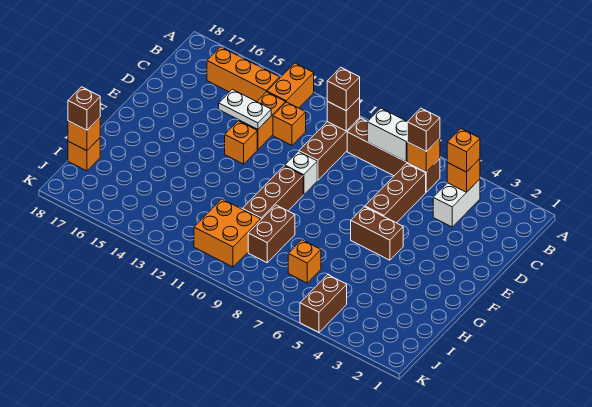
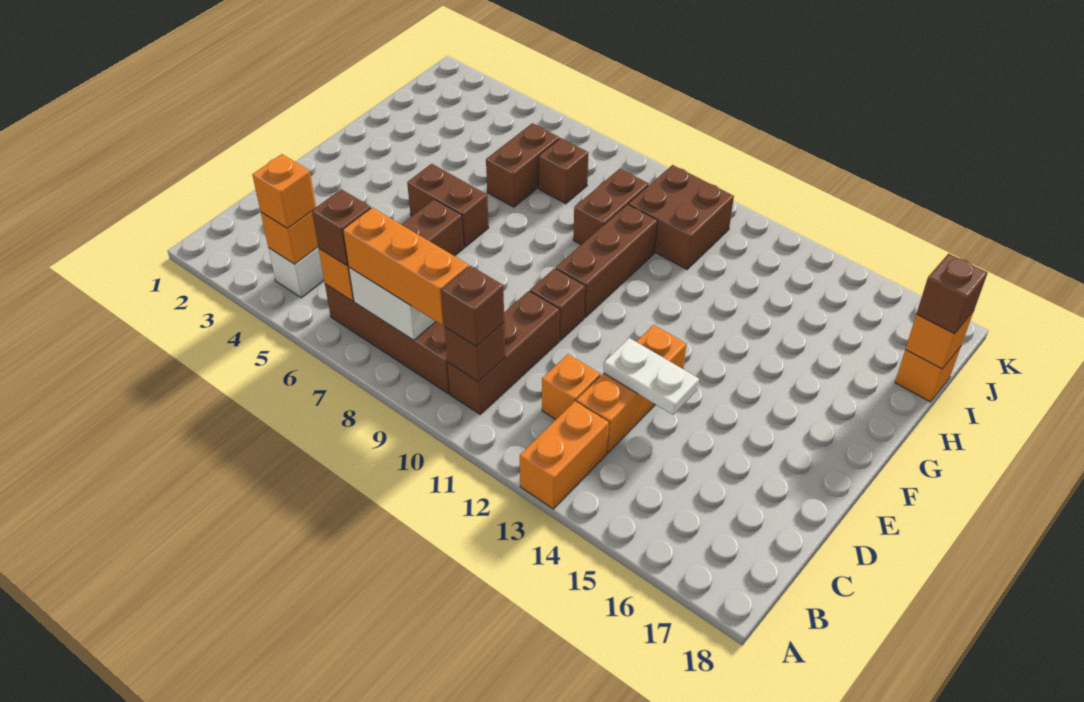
orange 1x3 brick [207,47,280,102] -> orange 1x3 brick moved to [343,208,469,325]
white 1x1 brick [285,151,317,195] -> brown 1x1 brick [530,268,585,340]
orange 1x1 brick [288,240,321,283] -> brown 1x1 brick [539,138,588,204]
orange 2x2 brick [194,199,261,267] -> brown 2x2 brick [629,165,734,269]
brown 1x2 brick [300,275,347,332] -> brown 1x2 brick moved to [486,123,559,207]

